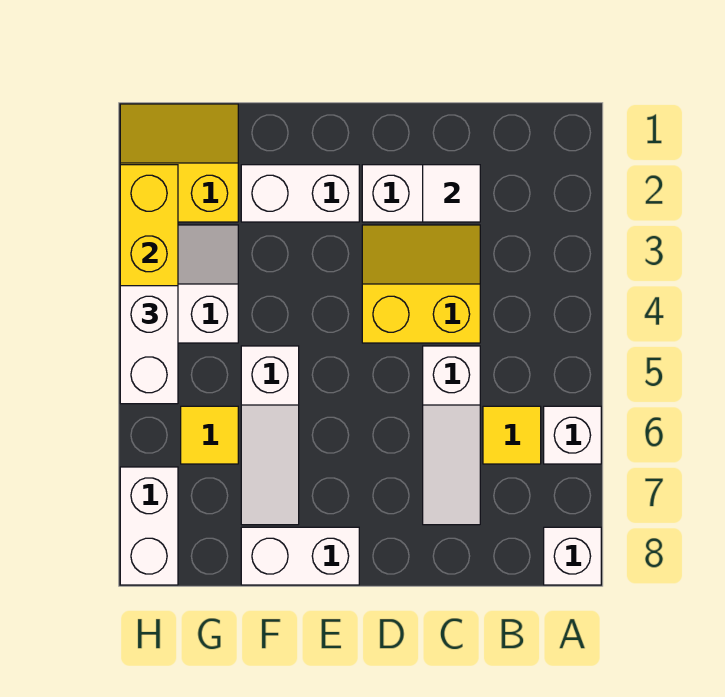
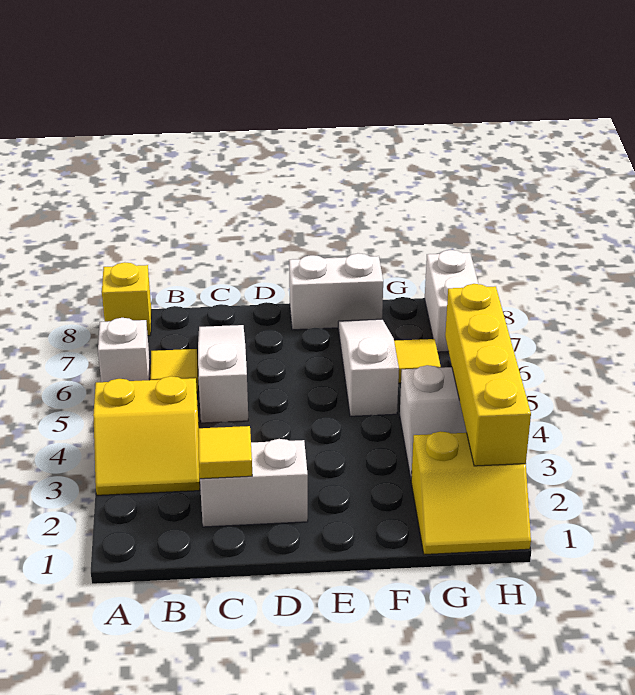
white 1x1 brick [544,527,601,585] -> yellow 1x1 brick [102,262,151,336]
white 1x1 tile [423,165,480,222] -> yellow 1x1 tile [198,426,252,479]
yellow 2x2 slope [362,225,480,343] -> yellow 2x2 slope moved to [93,376,200,495]
white 1x2 brick [241,165,359,222] -> none
white 1x2 brick [120,286,178,404] -> none

